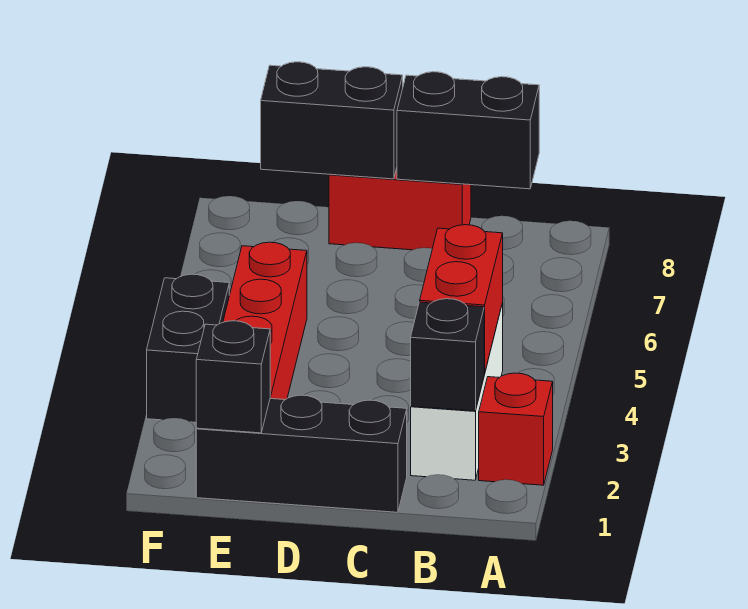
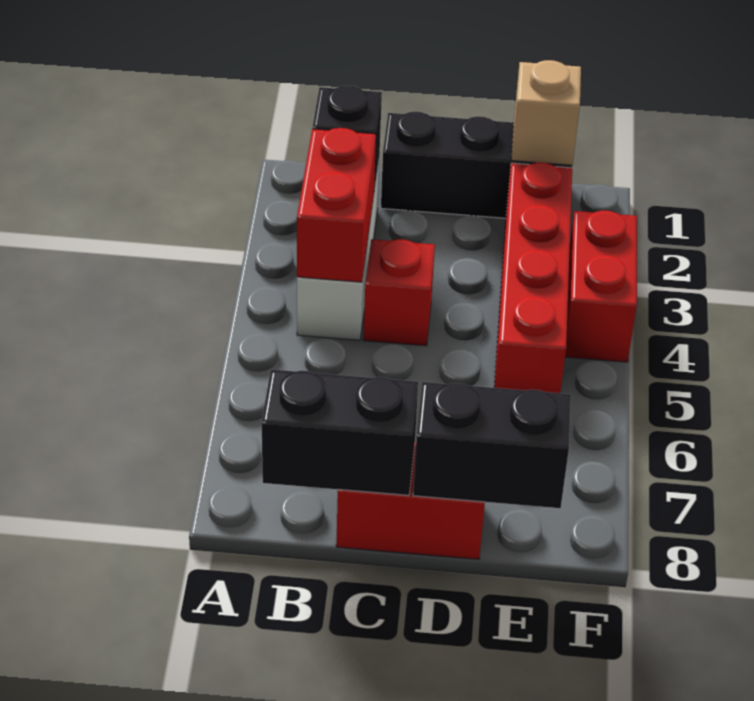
red 1x1 brick [479,373,553,485] -> red 1x1 brick moved to [364,239,435,346]
black 1x1 brick [196,321,270,433] -> tan 1x1 brick [511,60,581,165]
black 1x2 brick [147,274,229,422] -> red 1x2 brick [565,210,637,362]

